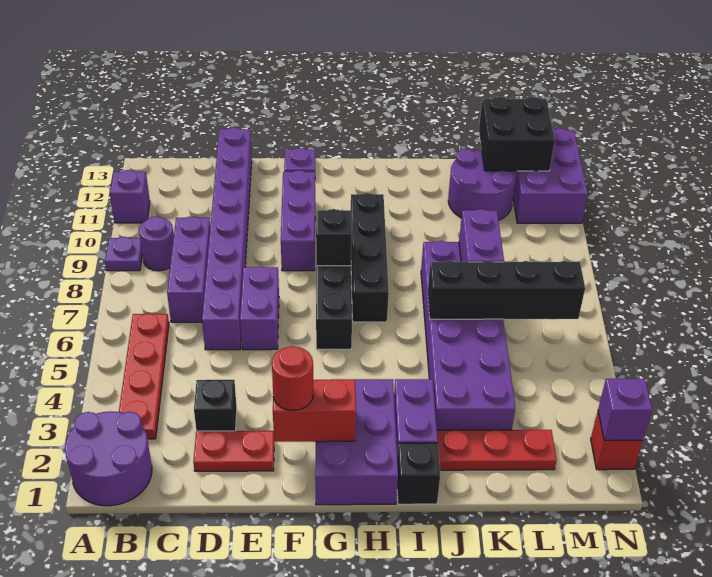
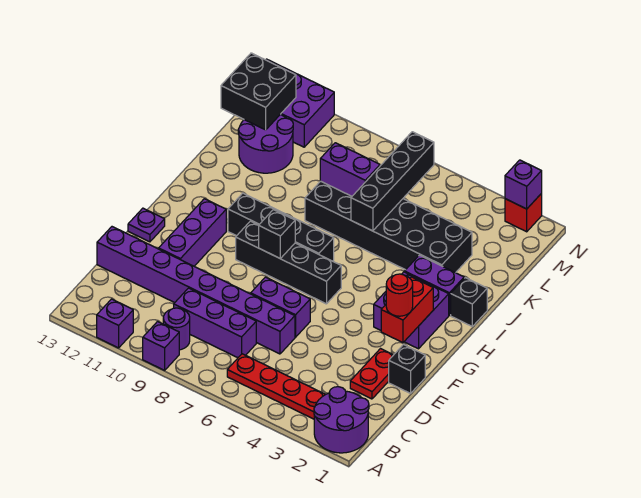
purple 1x1 plate [105,237,142,271] -> purple 1x1 brick [143,322,179,370]
black 1x1 brick [194,380,237,431] -> black 1x1 brick moved to [389,345,425,393]
purple 1x3 brick [281,170,315,271] -> purple 1x3 brick turned to [159,199,226,266]
purple 2x3 brick [315,379,398,505] -> purple 2x2 brick [374,272,449,349]
red 1x3 plate [437,430,557,470] -> none
purple 2x6 brick [421,241,515,430] -> black 2x6 brick [305,181,472,273]

